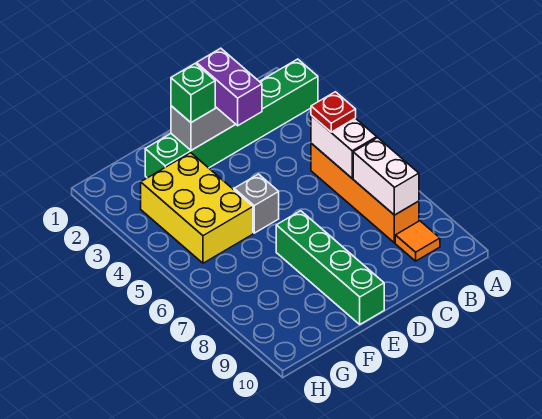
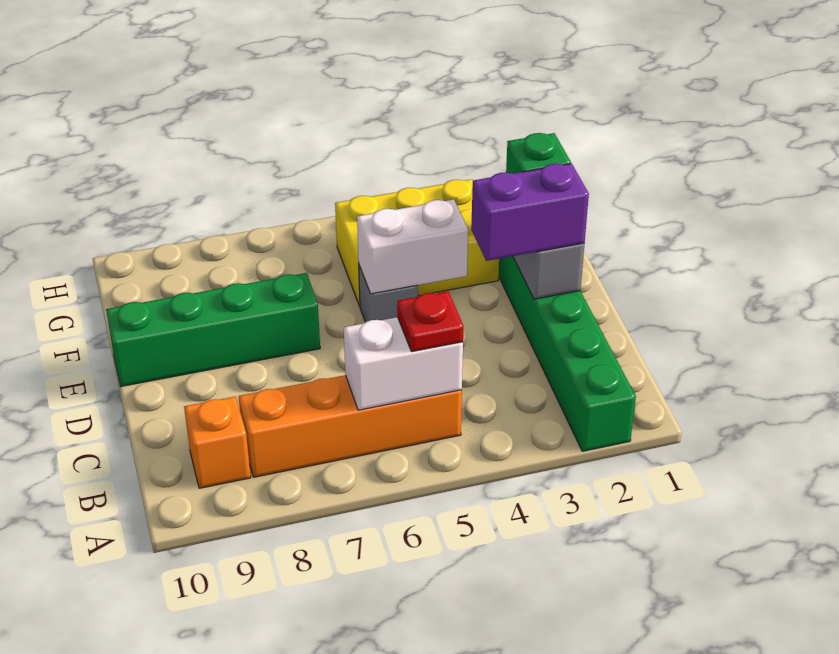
white 1x2 brick [353,138,419,215] -> white 1x2 brick moved to [357,199,468,294]
orange 1x1 tile [395,221,440,261] -> orange 1x1 brick [184,396,251,488]

